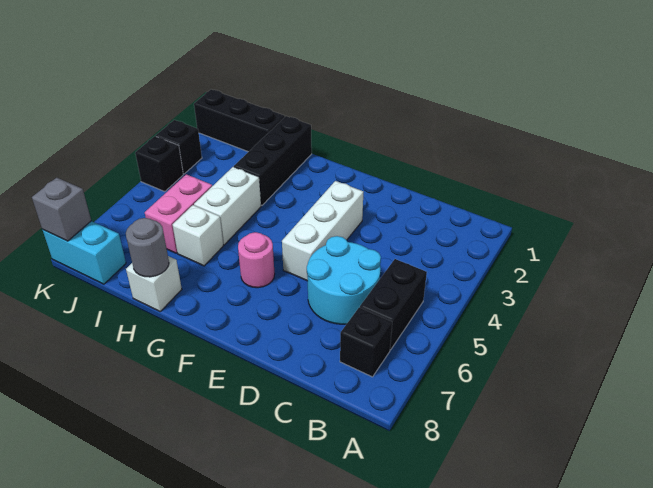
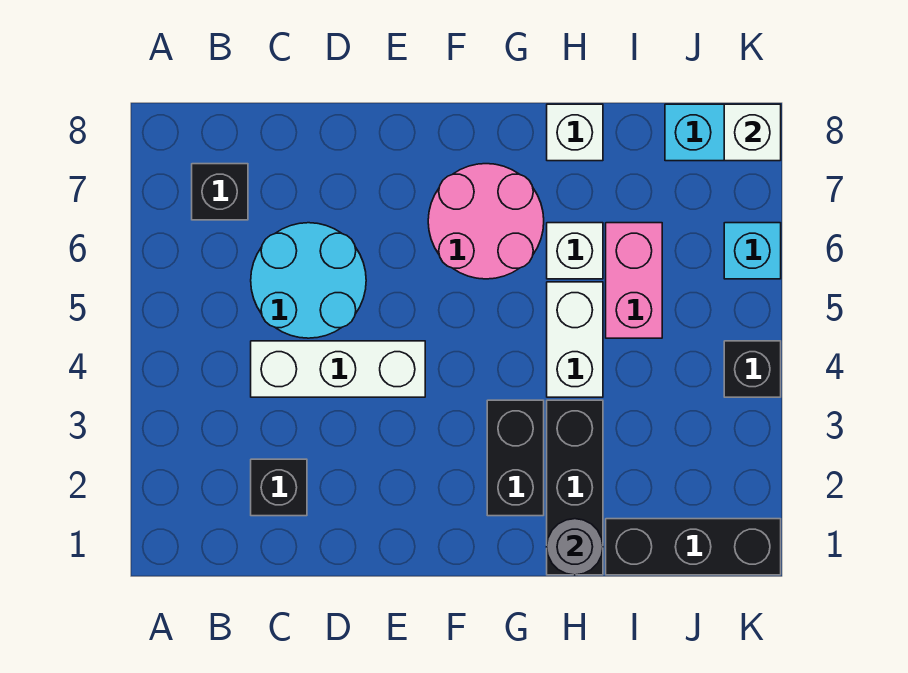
black 1x2 brick [360,259,427,350] -> black 1x2 brick moved to [487,400,544,516]
white 1x3 brick [282,181,363,281] -> white 1x3 brick turned to [251,341,425,397]
pink 1x1 round brick [238,232,275,288] -> pink 2x2 round brick [428,164,544,279]
grey 1x1 round brick [126,218,169,277] -> grey 1x1 round brick moved to [547,519,603,575]
black 1x1 brick [156,120,202,174] -> black 1x1 brick moved to [251,459,307,516]
none -> cyan 1x1 brick [724,223,781,279]
grey 1x1 brick [32,178,91,241] -> white 1x1 brick [724,104,781,161]

